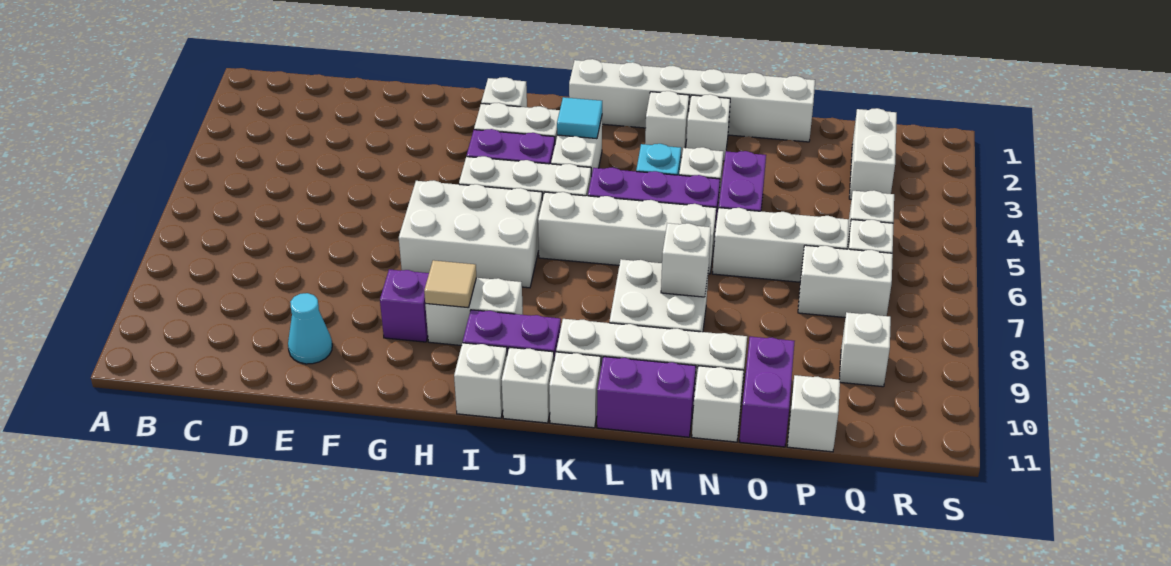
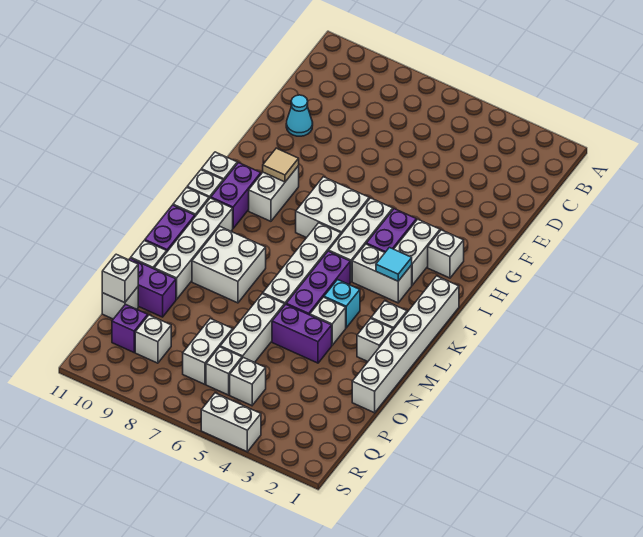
white 2x3 brick [399,180,542,288] -> white 2x2 brick [296,177,369,238]
purple 1x1 brick [380,269,429,342] -> purple 1x1 brick moved to [112,304,148,352]
white 1x1 brick [661,223,711,297] -> white 1x1 brick moved to [102,254,138,303]
white 1x2 brick [849,108,897,199] -> white 1x2 brick moved to [201,393,261,452]

